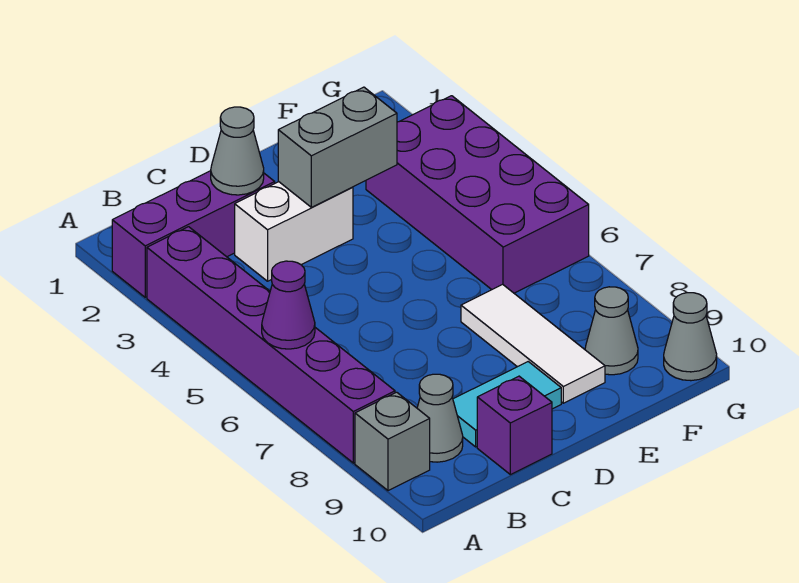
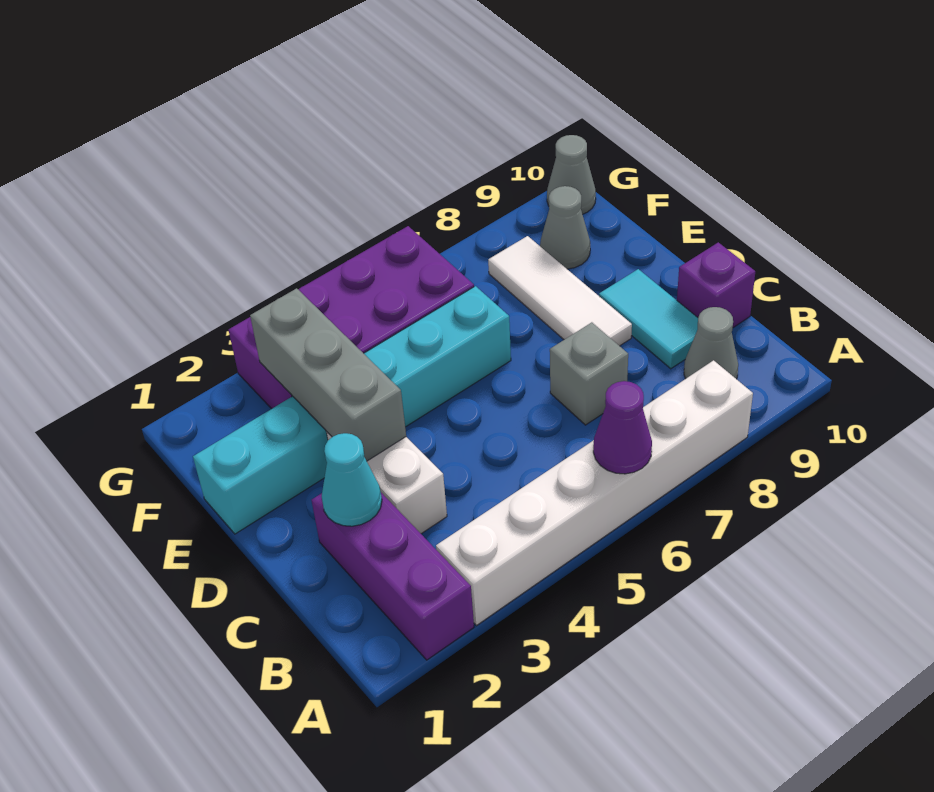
purple 1x6 brick [147,227,395,463] -> white 1x6 brick [436,360,753,625]
grey 1x1 brick [355,392,430,491] -> grey 1x1 brick moved to [550,322,628,425]
grey 1x1 cone [211,107,264,195] -> cyan 1x1 cone [322,433,382,526]
grey 1x2 brick [278,87,397,207] -> grey 1x3 brick [250,288,406,461]
none -> cyan 1x6 brick [193,286,511,534]
white 1x3 tile [461,284,605,403] -> white 1x3 tile turned to [488,236,632,346]

